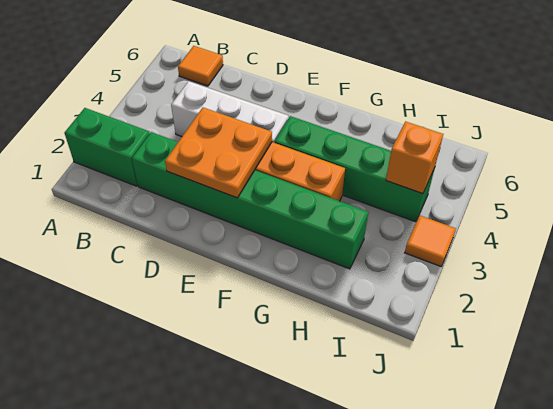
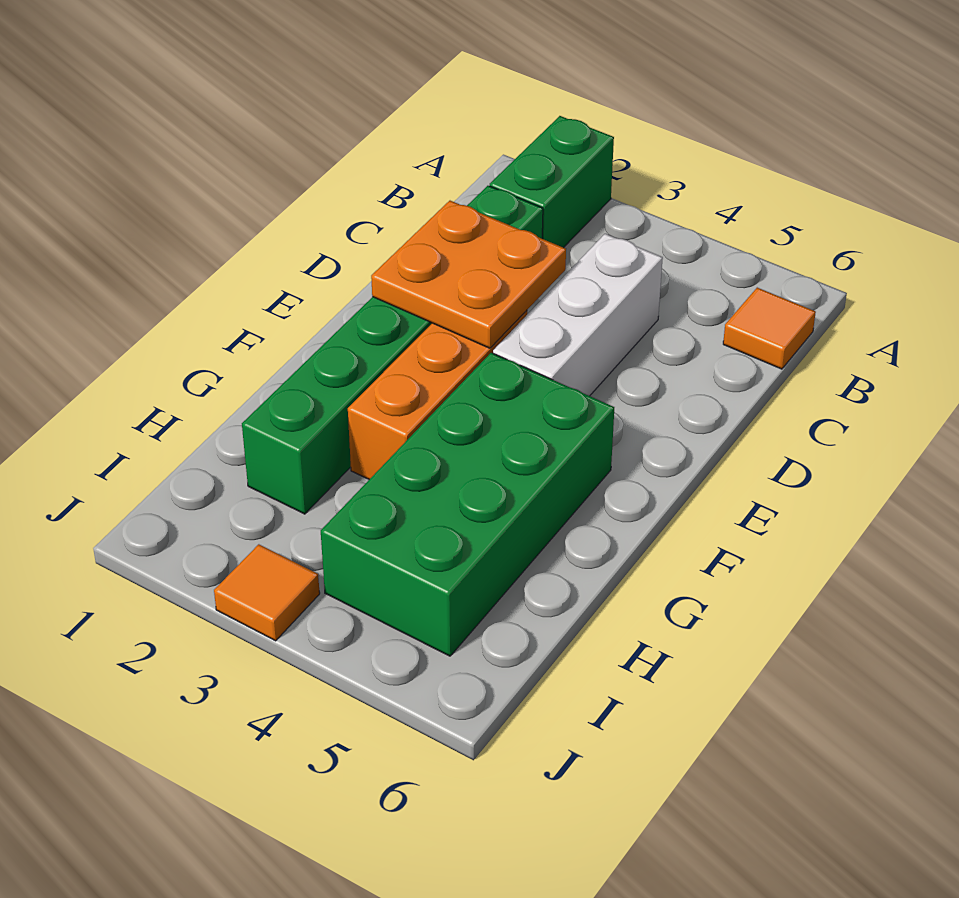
green 1x4 brick [275,116,435,222] -> green 2x4 brick [321,353,614,656]
orange 1x1 brick [386,122,443,194] -> none

